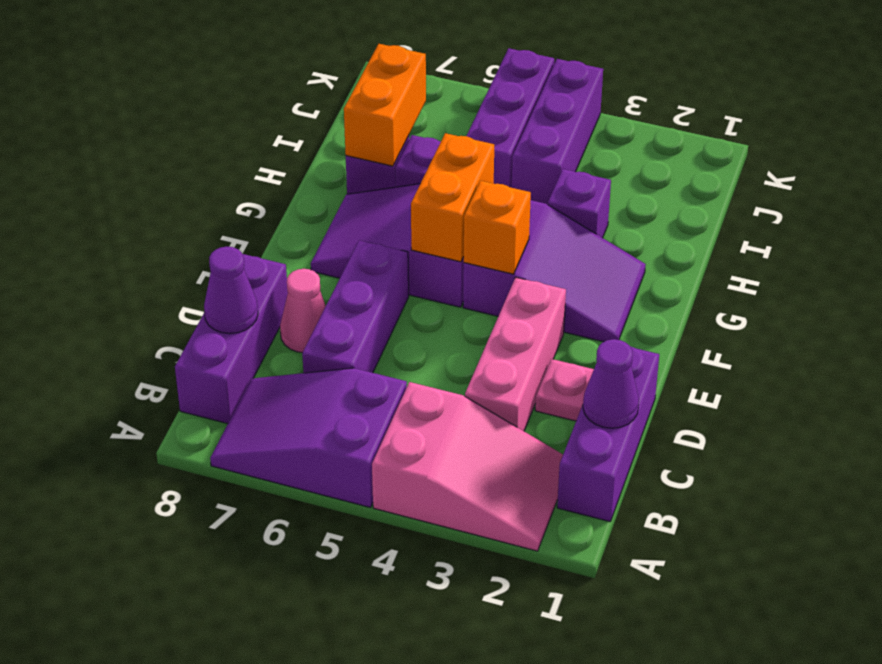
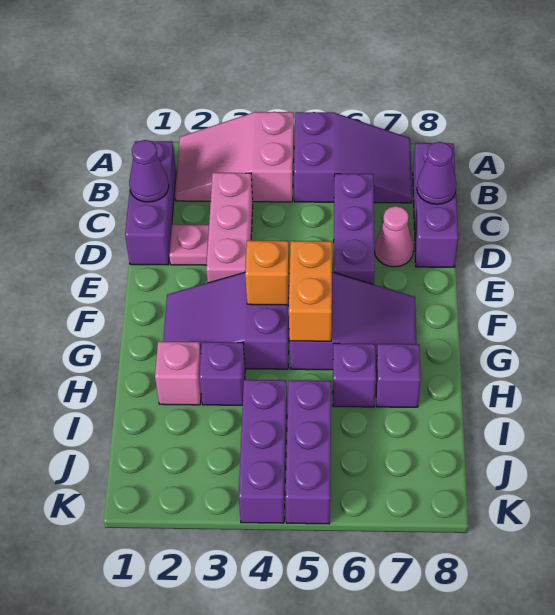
none -> pink 1x1 brick [155,342,201,405]
orange 1x2 brick [344,44,426,166] -> none

